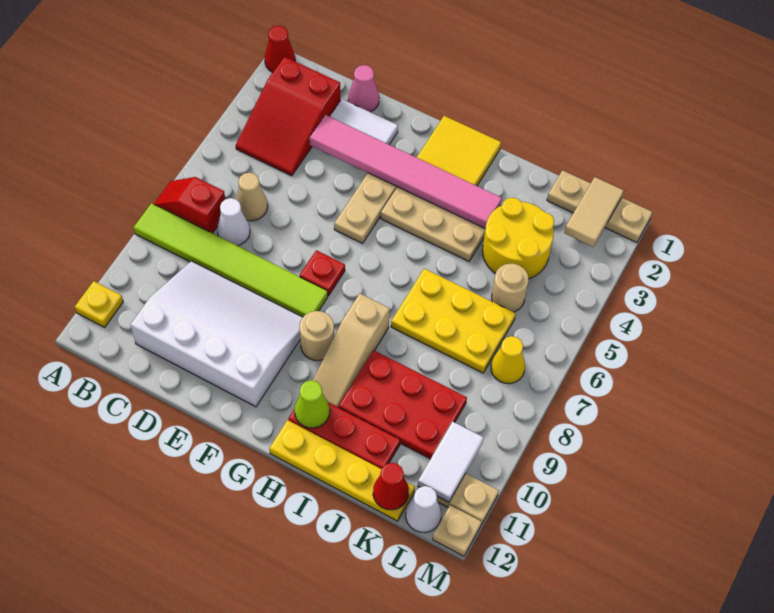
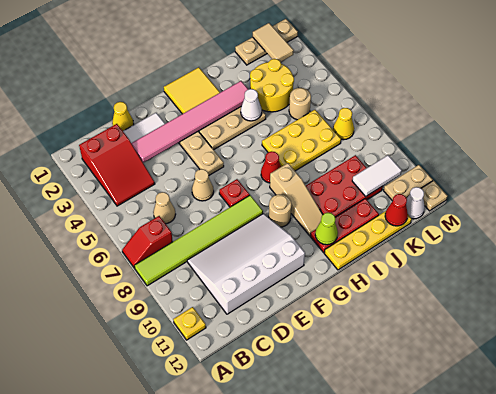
red 1x1 cone [265,26,295,72] -> red 1x1 cone moved to [261,151,281,183]
white 1x1 cone [217,198,250,246] -> white 1x1 cone moved to [241,89,262,121]
pink 1x1 cone [348,65,379,112] -> yellow 1x1 cone [112,102,134,131]
none -> tan 1x1 cone [192,169,214,201]
white 1x2 tile [418,422,484,502] -> white 1x2 tile turned to [352,155,402,197]

